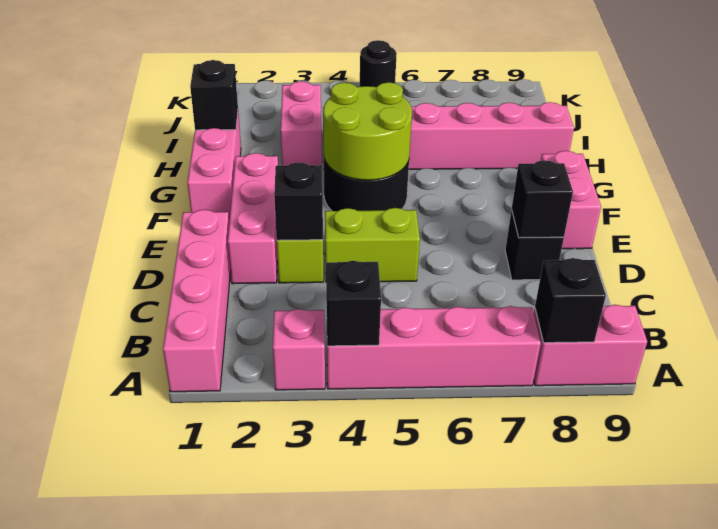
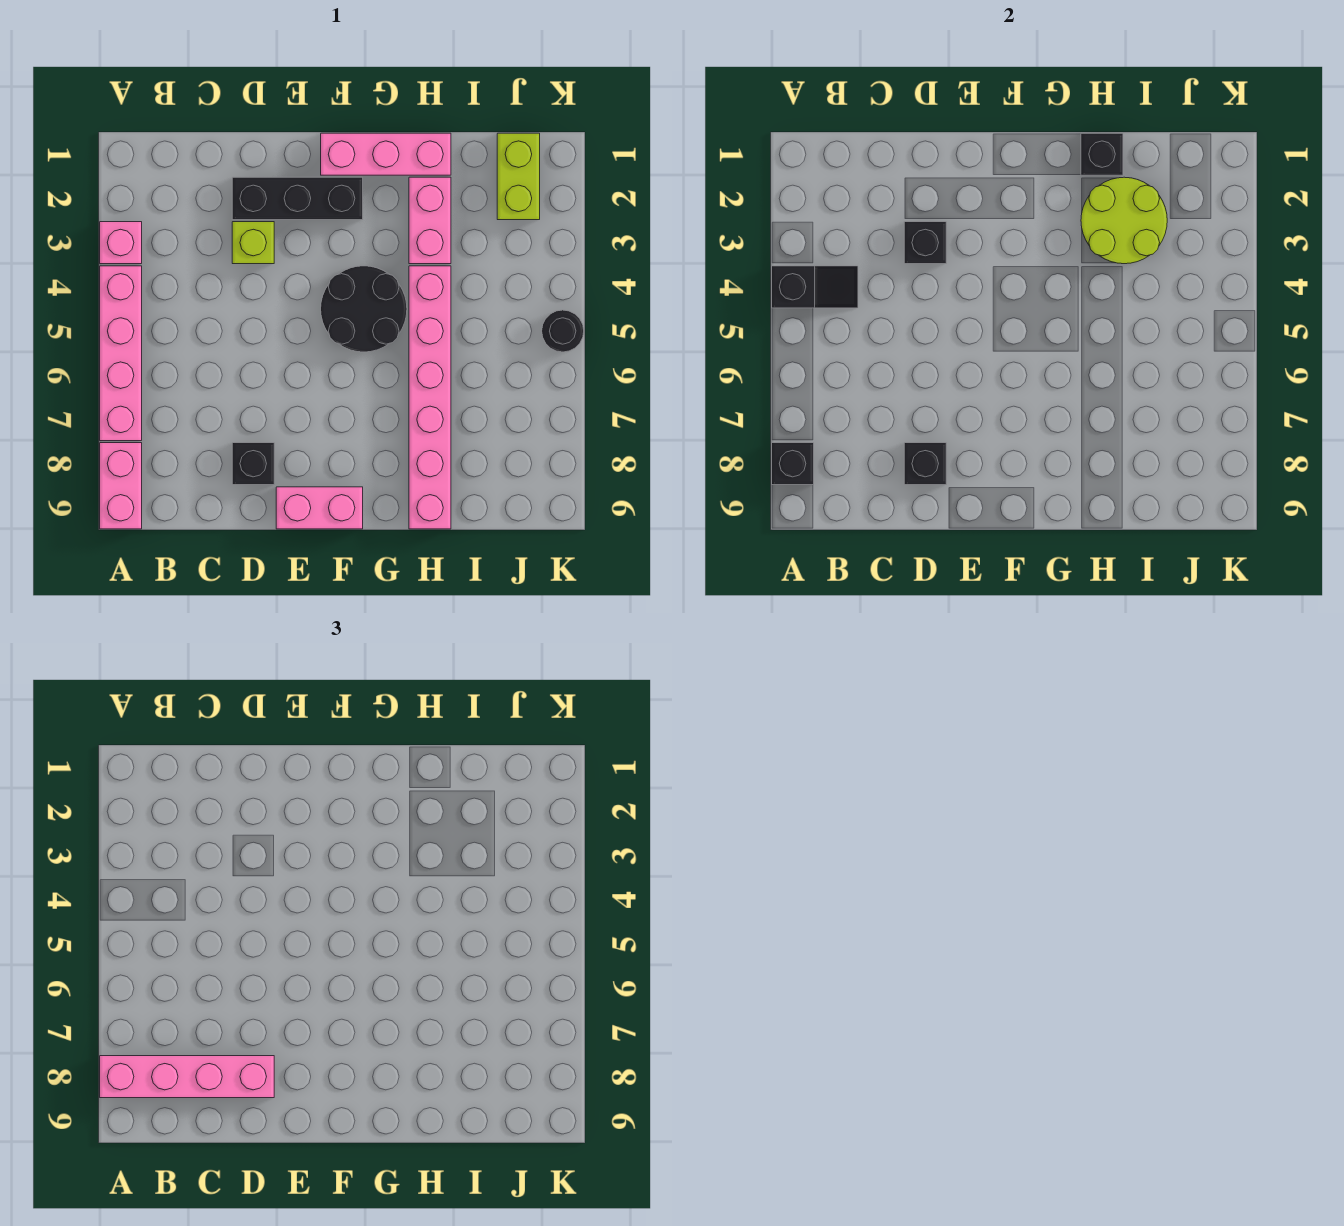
pink 1x4 brick [163,210,230,392] -> pink 1x4 brick moved to [100,1056,274,1098]
pink 1x3 brick [228,153,278,284] -> black 1x3 brick [232,177,363,220]
lime 1x2 brick [325,208,420,282] -> lime 1x2 brick moved to [497,133,540,220]
lime 2x2 round brick [323,82,412,180] -> lime 2x2 round brick moved to [1081,177,1167,264]
pink 1x2 brick [281,81,322,166] -> pink 1x2 brick turned to [409,177,451,264]

